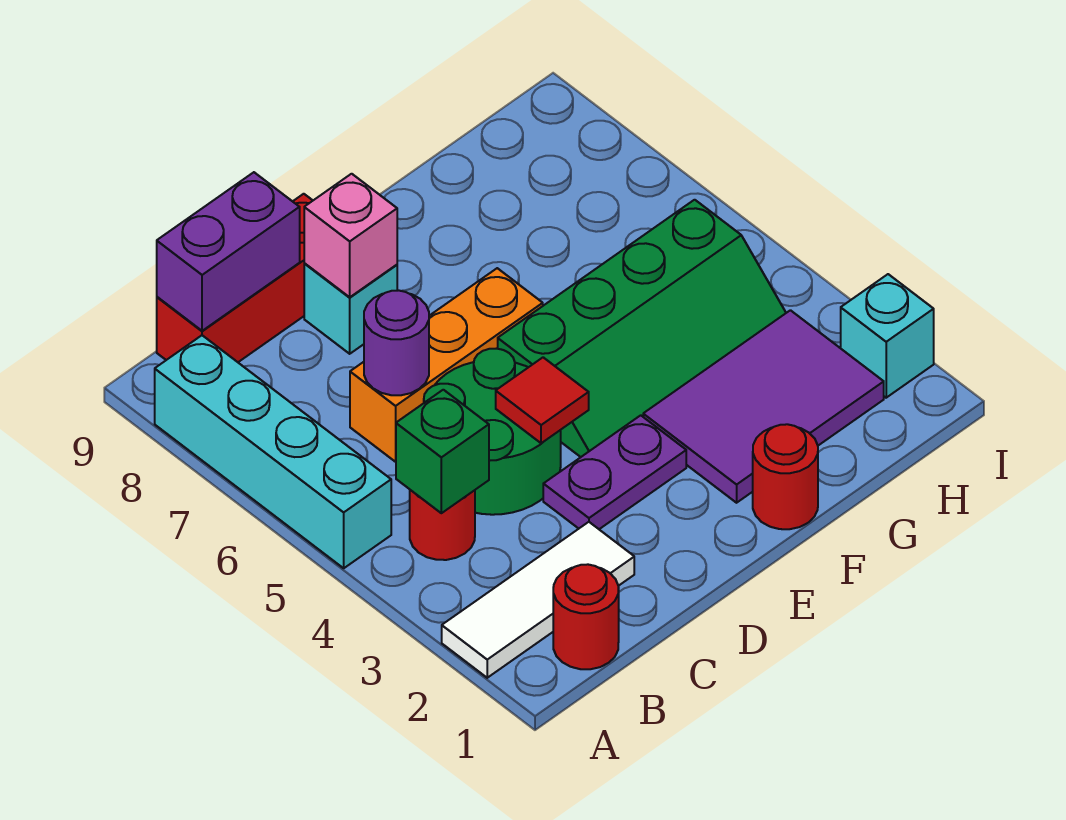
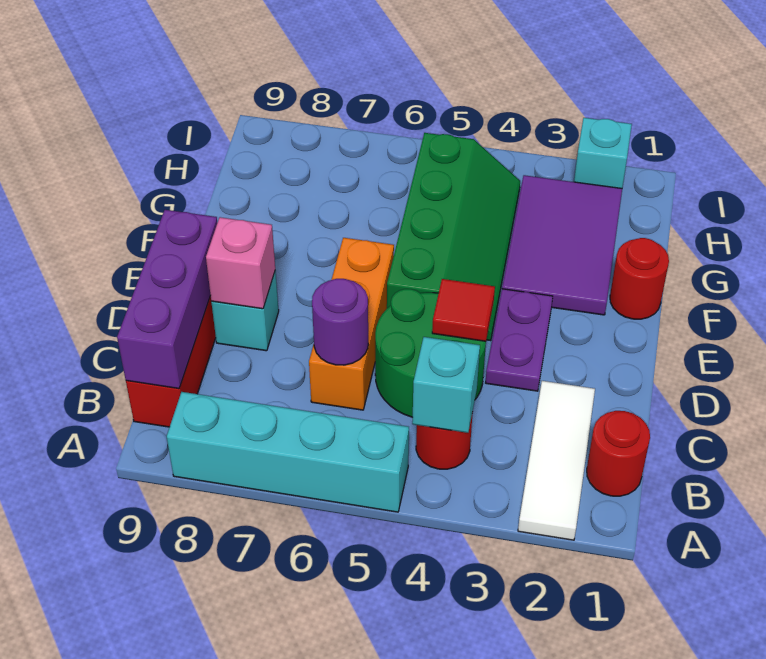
green 1x1 brick [396,390,489,513] -> cyan 1x1 brick [412,337,480,433]
purple 1x2 brick [157,172,300,331] -> purple 1x3 brick [117,210,217,389]

